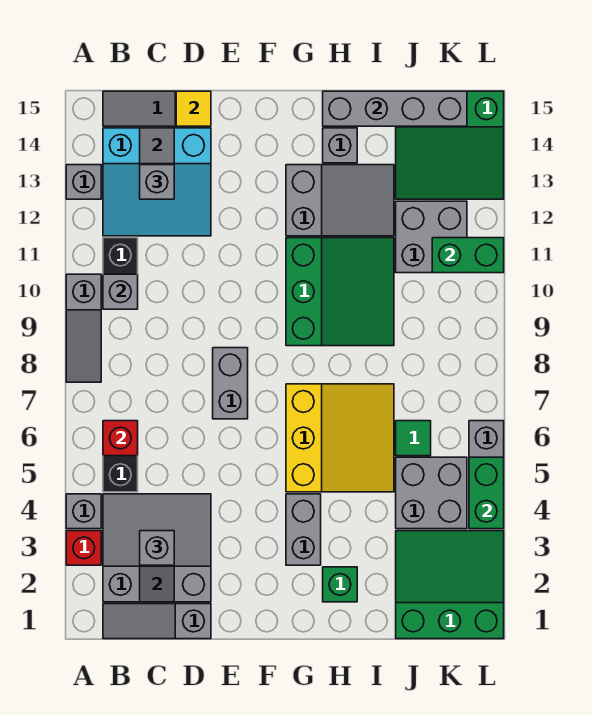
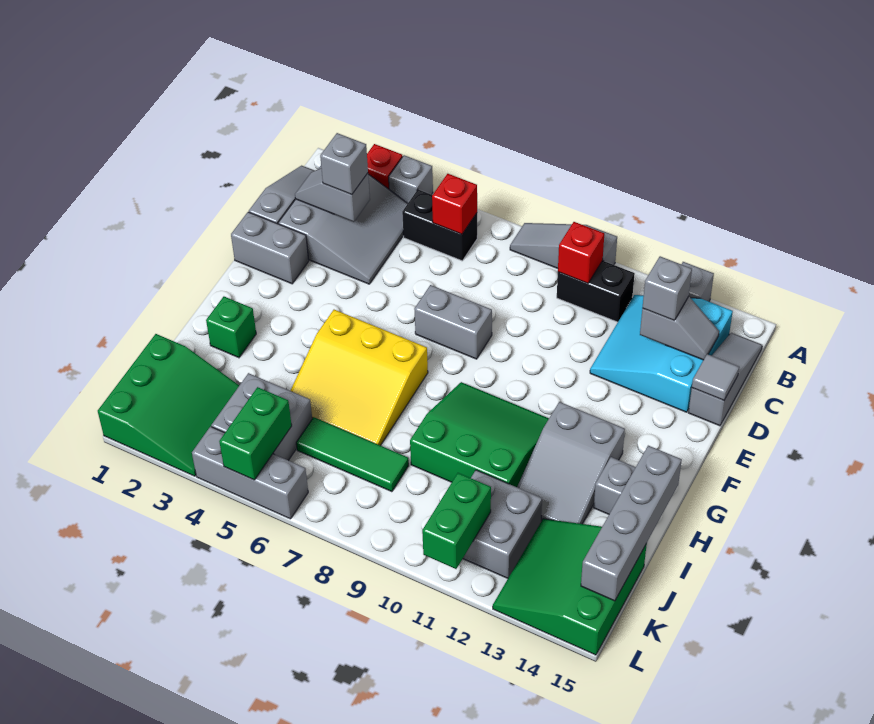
grey 1x1 brick [103,274,138,309] -> red 1x1 brick [558,222,604,283]
yellow 1x1 tile [176,91,211,126] -> grey 1x1 tile [692,354,739,400]
grey 1x2 brick [286,494,321,565] -> grey 1x2 brick moved to [231,212,309,284]
green 3x3 slope [286,238,394,346] -> green 3x3 slope turned to [410,382,549,487]
green 1x1 tile [396,421,431,456] -> green 1x3 tile [296,417,409,492]
green 1x2 brick [469,457,504,529] -> green 1x2 brick turned to [219,387,292,480]

